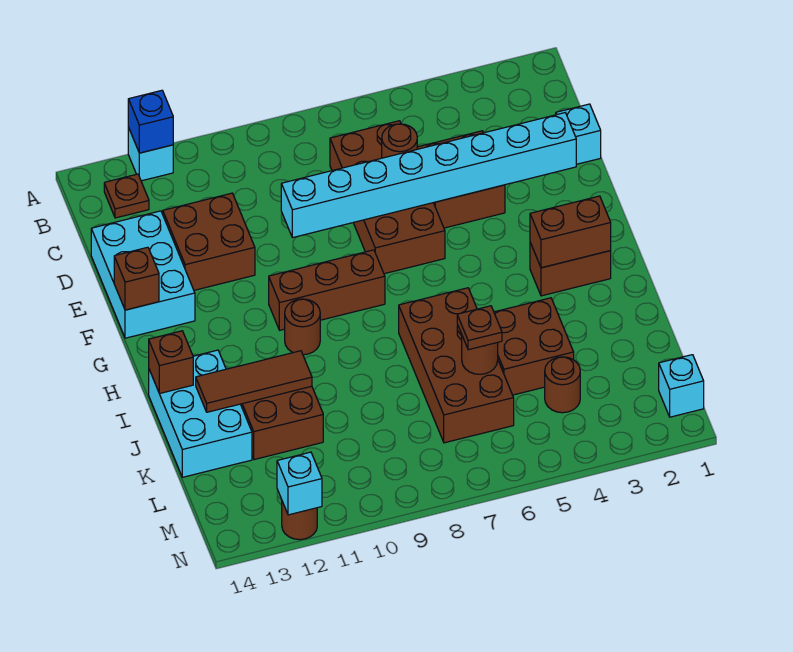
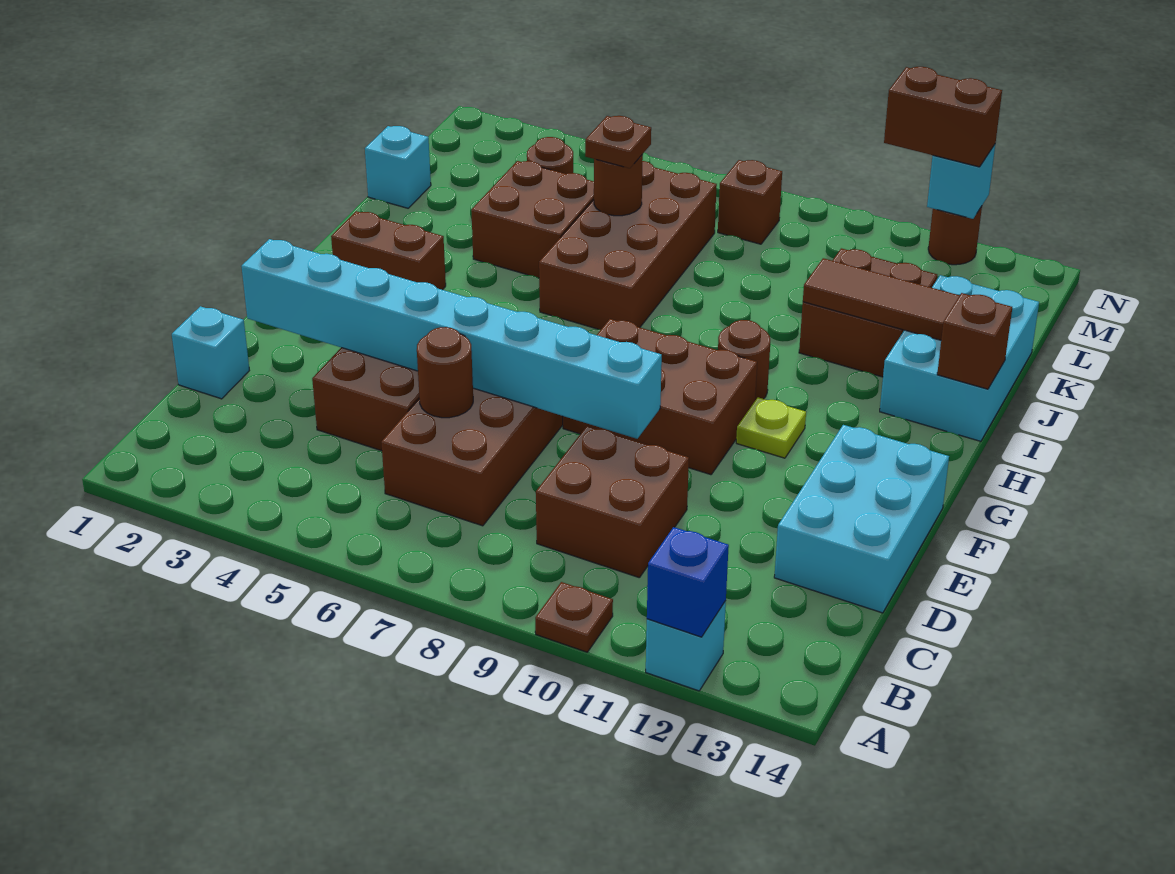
brown 1x1 plate [104,174,149,218] -> brown 1x1 plate moved to [535,582,613,652]
brown 2x2 brick [163,193,255,290] -> brown 2x2 brick moved to [536,426,689,578]
brown 1x1 brick [114,247,159,310] -> brown 1x1 brick moved to [718,160,782,244]
brown 1x3 brick [269,250,385,330] -> brown 2x3 brick [563,319,757,475]
none -> lime 1x1 plate [736,397,806,458]
brown 1x2 brick [530,196,611,268] -> brown 1x2 brick moved to [884,67,1002,167]
cyan 1x1 brick [659,355,704,417] -> cyan 1x1 brick moved to [365,126,431,208]

